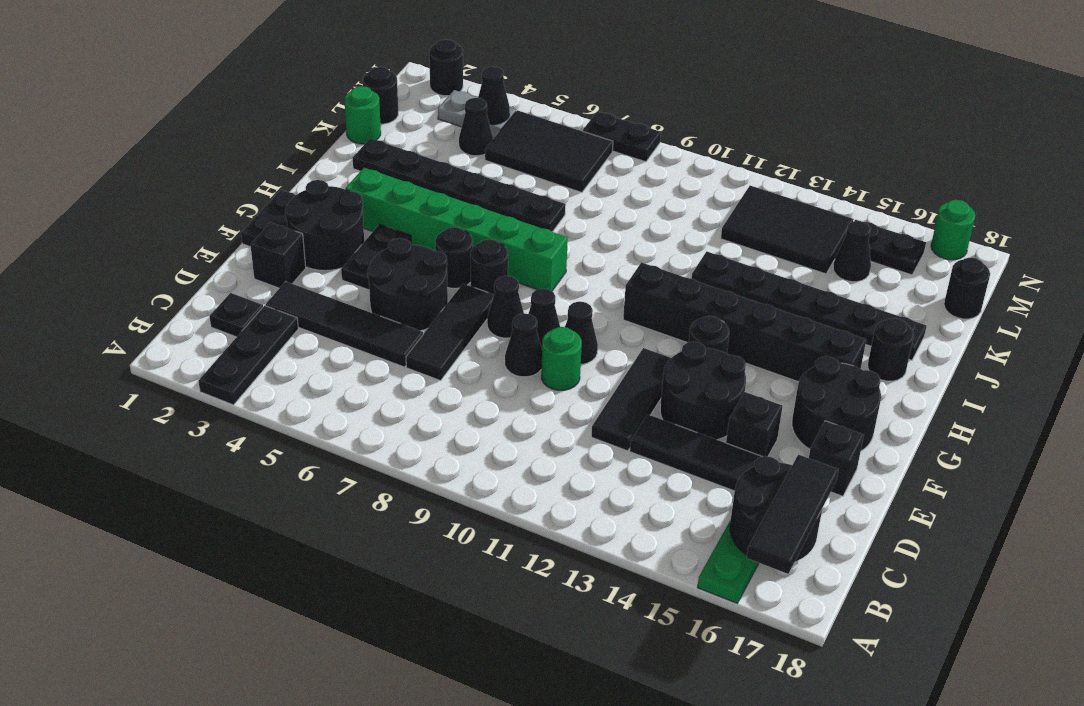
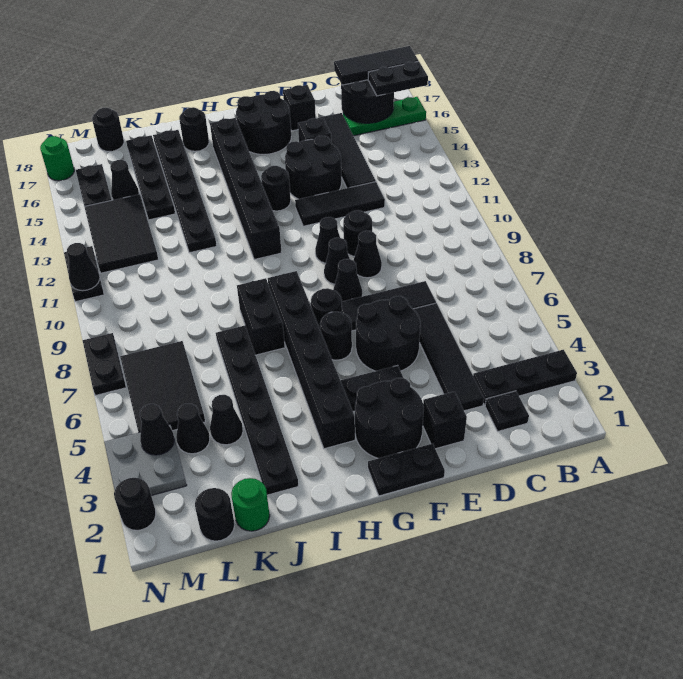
none -> black 1x2 plate [368,61,428,96]
green 1x1 round brick [541,327,582,390] -> black 1x1 round brick [343,210,372,256]
green 1x6 brick [346,168,568,291] -> black 1x6 brick [268,271,355,449]
none -> black 1x2 brick [237,278,285,355]
none -> black 1x1 cone [210,395,243,445]
none -> black 1x4 plate [126,136,175,220]
grey 1x2 plate [438,90,516,138] -> grey 2x2 plate [104,425,187,496]
none -> black 1x2 plate [64,246,104,302]
none -> black 1x1 cone [67,243,100,291]

